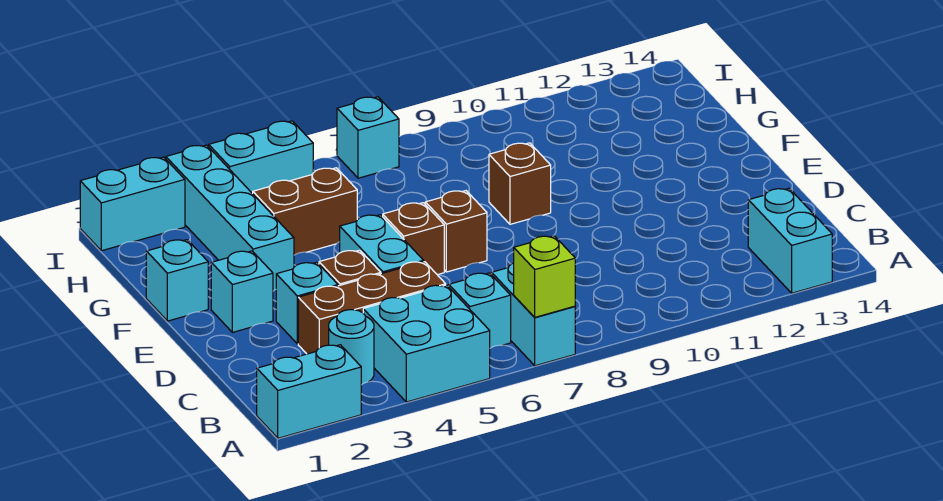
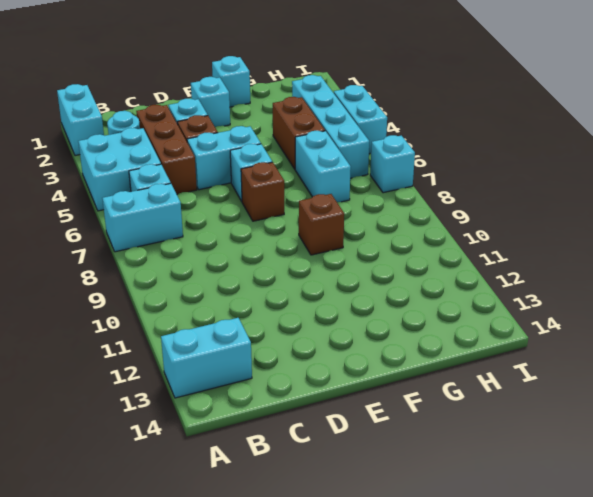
lime 1x1 brick [514,236,575,317] -> none
brown 1x1 brick [383,203,444,275] -> cyan 1x1 brick [230,144,272,201]
cyan 1x4 brick [166,145,294,291] -> cyan 1x4 brick turned to [292,75,369,178]
cyan 1x2 brick [80,157,185,251] -> cyan 1x2 brick moved to [295,131,351,202]

